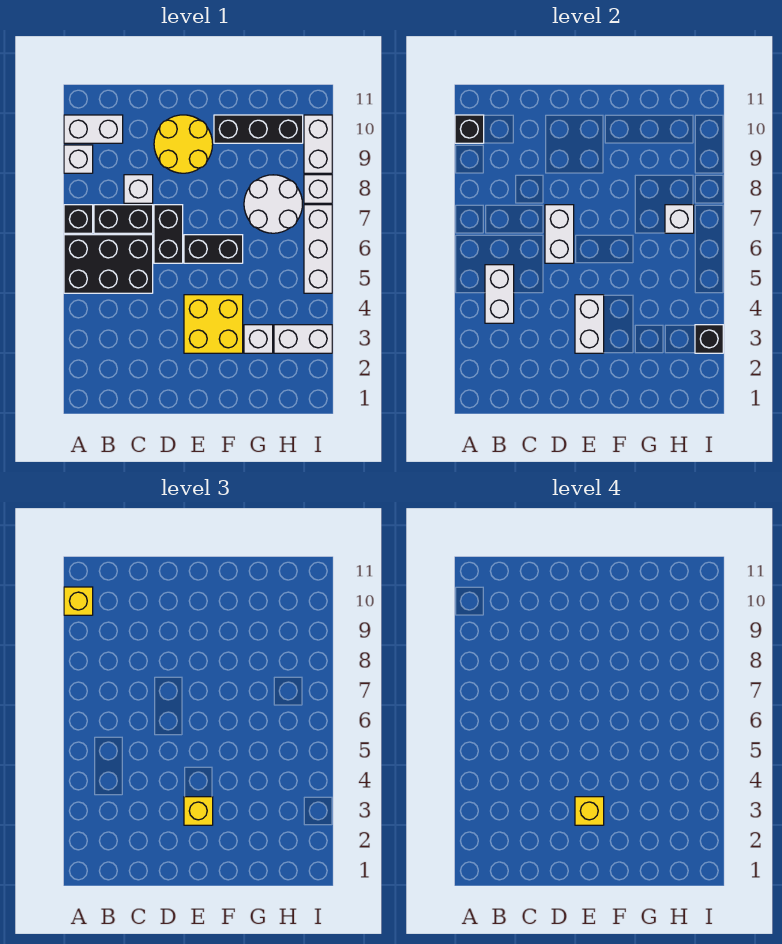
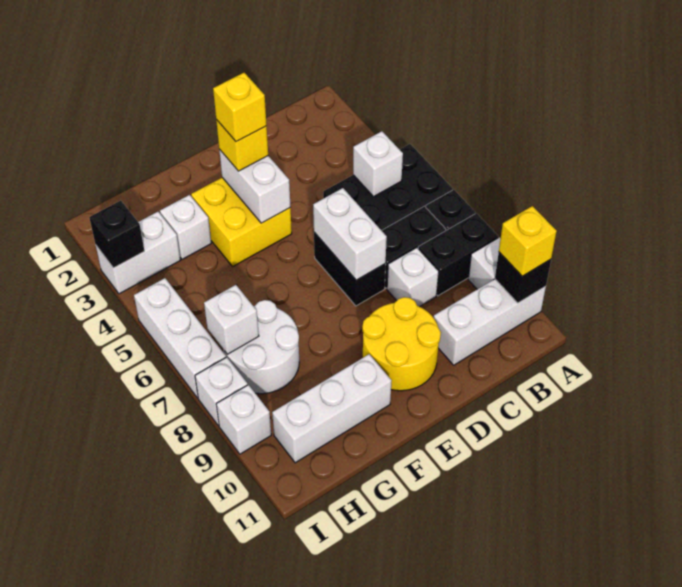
white 1x2 brick [64,115,123,143] -> white 1x3 brick [434,279,546,365]
white 1x2 brick [485,265,514,323] -> white 1x1 brick [353,131,403,197]
black 1x2 brick [184,235,243,263] -> black 1x2 brick moved to [418,213,498,296]
black 1x3 brick [214,115,303,143] -> white 1x3 brick [272,354,392,463]
white 1x2 brick [304,115,332,173] -> white 1x1 brick [216,385,271,454]

